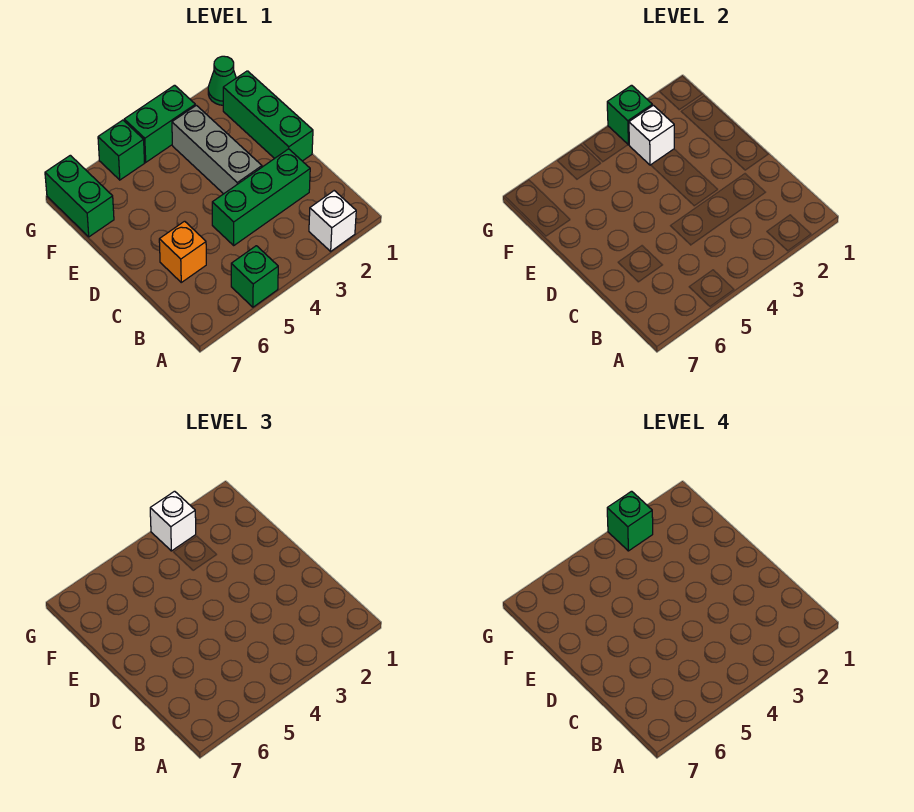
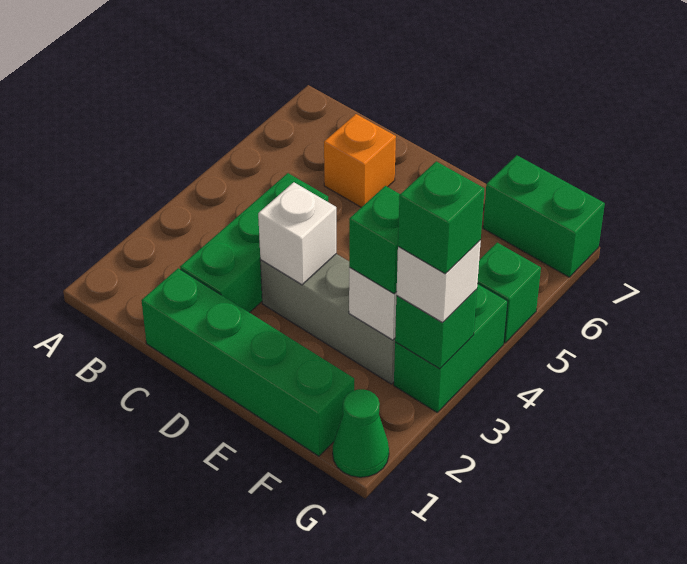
white 1x1 brick [309,191,356,251] -> white 1x1 brick moved to [258,182,336,285]
green 1x1 brick [231,246,278,307] -> green 1x1 brick moved to [349,186,400,294]
green 1x3 brick [223,71,313,161] -> green 1x4 brick [141,268,354,456]

